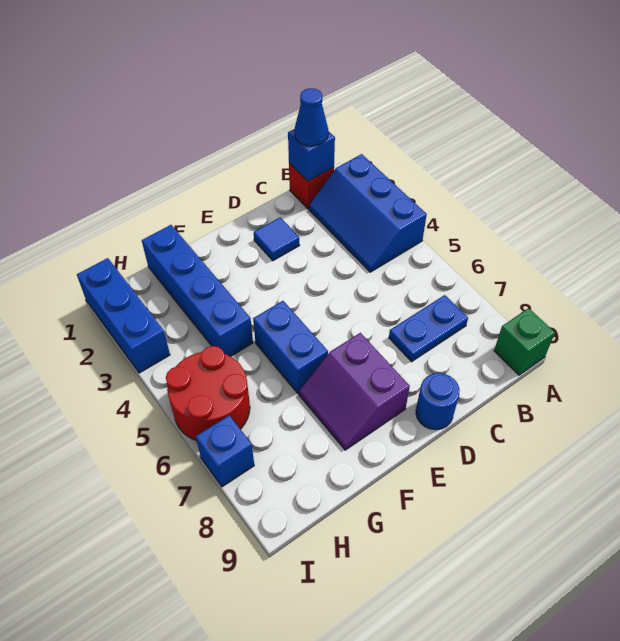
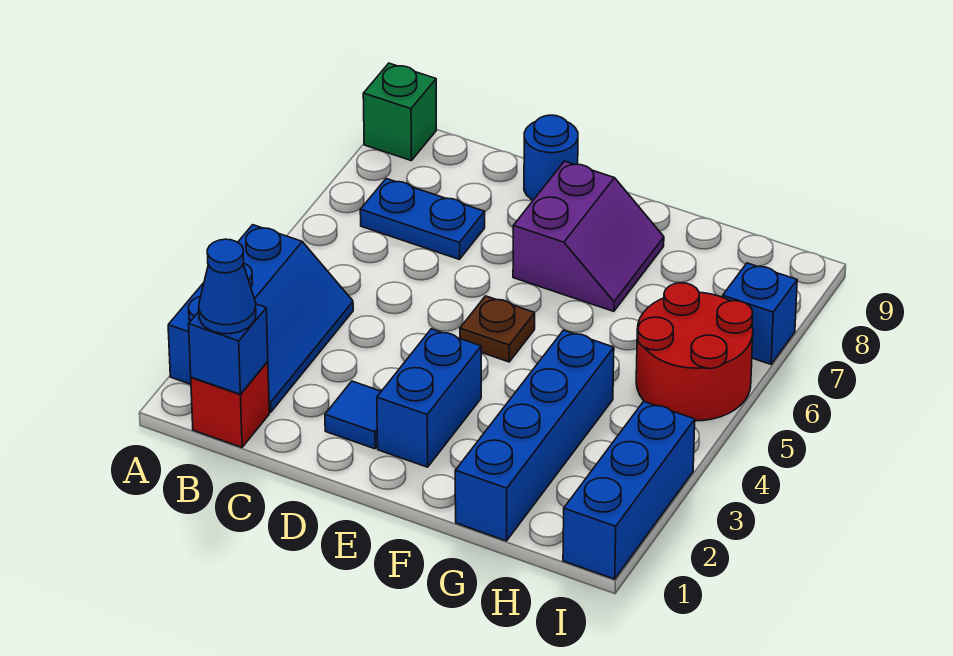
none -> brown 1x1 plate [460,296,535,362]
blue 1x2 brick [253,301,328,394] -> blue 1x2 brick moved to [377,329,481,467]

